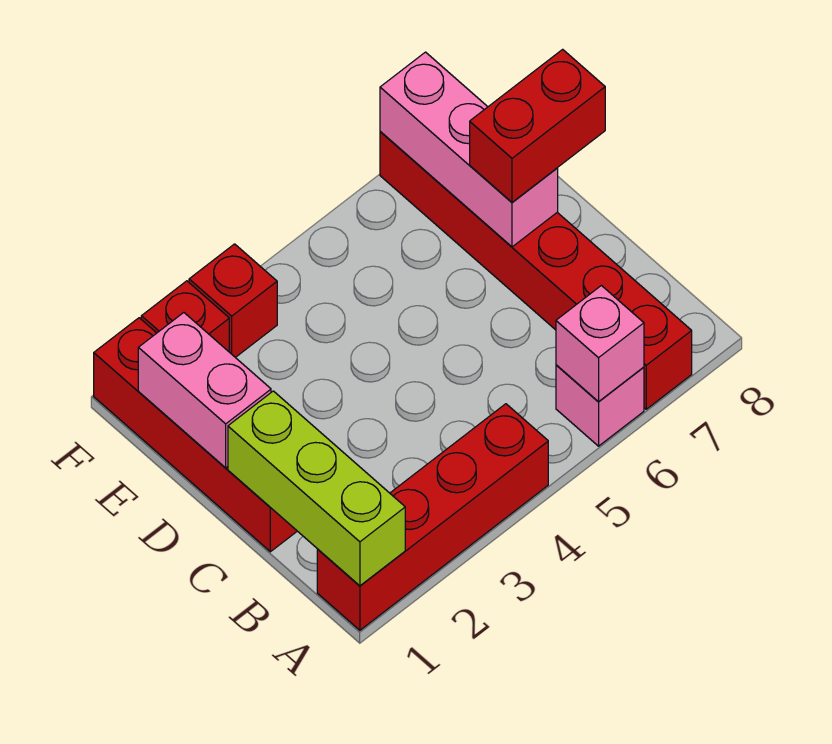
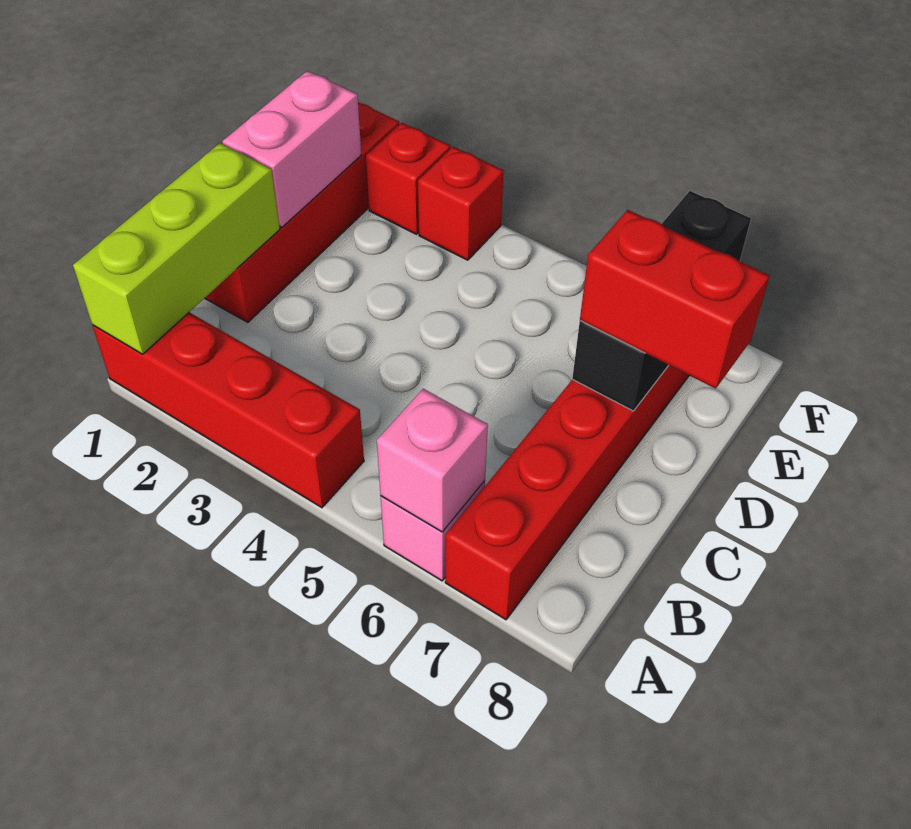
pink 1x3 brick [380,52,558,247] -> black 1x3 brick [572,191,751,411]

